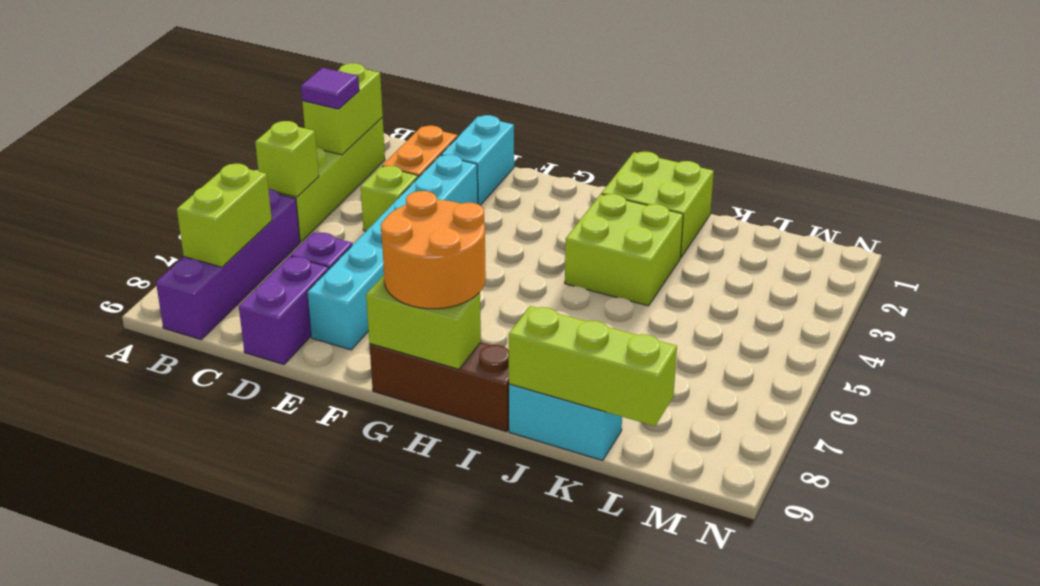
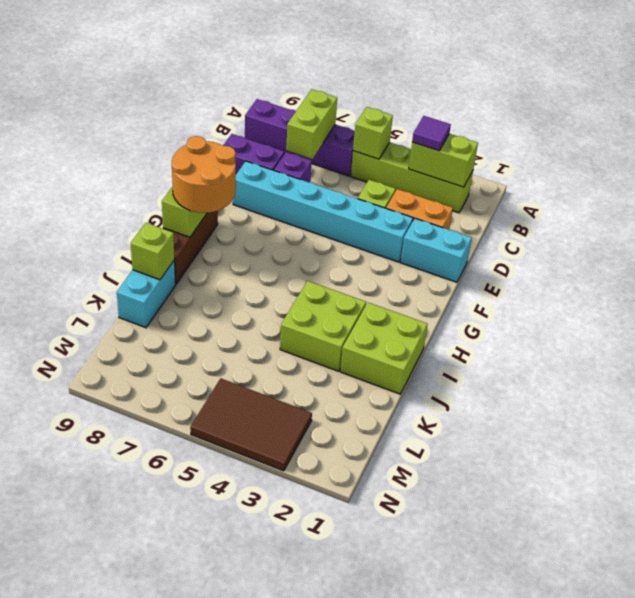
lime 1x2 brick [177,164,272,267] -> lime 1x2 brick turned to [286,89,337,159]
lime 1x3 brick [509,306,677,426] -> lime 1x1 brick [131,223,175,280]
none -> brown 2x3 tile [190,378,312,471]

